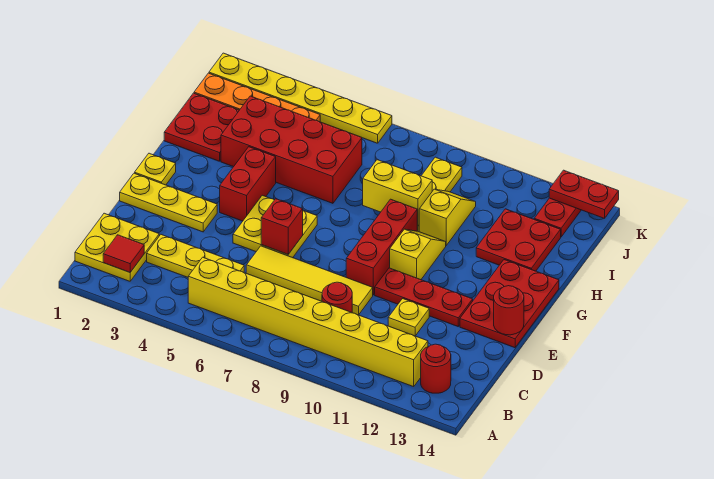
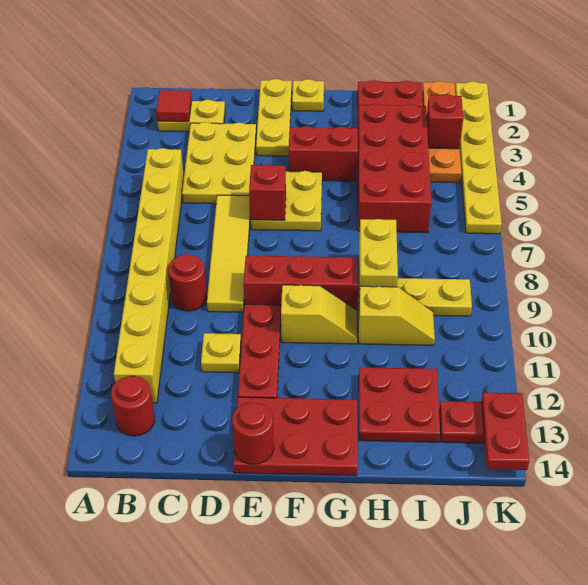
yellow 2x2 plate [75,213,159,281] -> yellow 1x2 plate [157,100,225,132]
yellow 1x3 plate [147,235,244,277] -> yellow 2x3 plate [182,122,256,204]
none -> red 1x1 brick [427,94,463,149]

